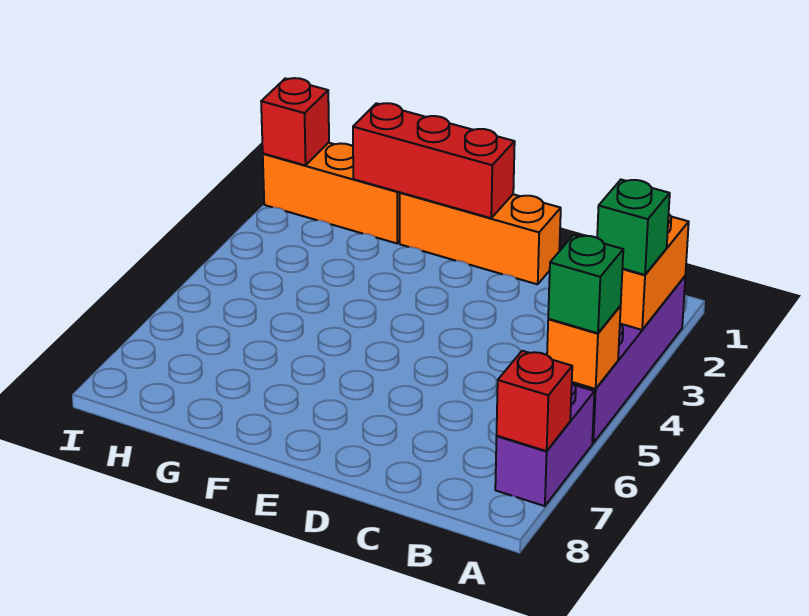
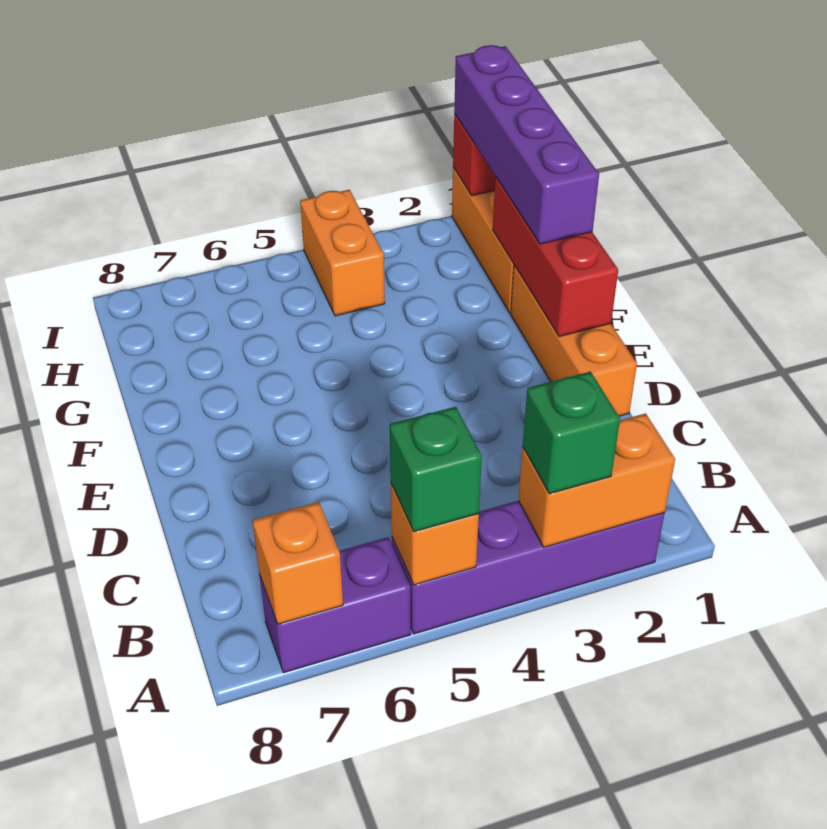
red 1x1 brick [497,351,572,451] -> orange 1x1 brick [253,502,343,624]
none -> purple 1x4 brick [454,45,599,244]
none -> orange 1x2 brick [300,190,385,316]

